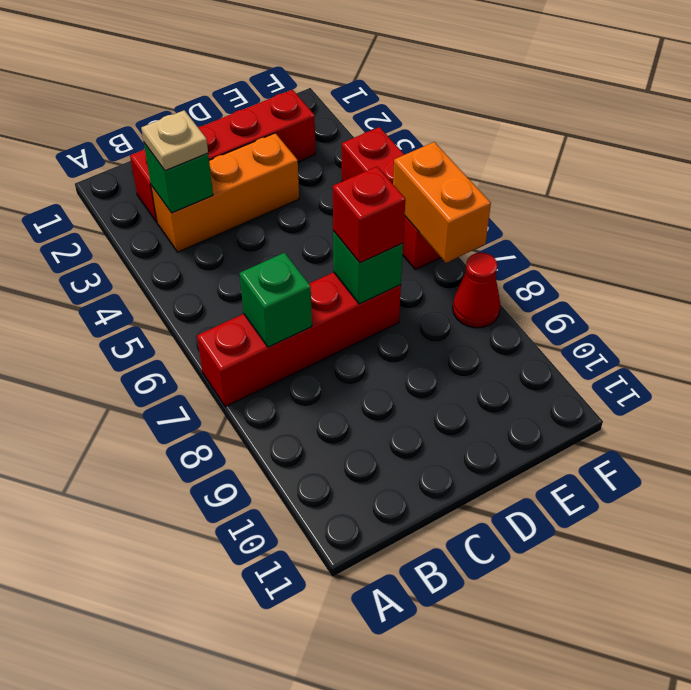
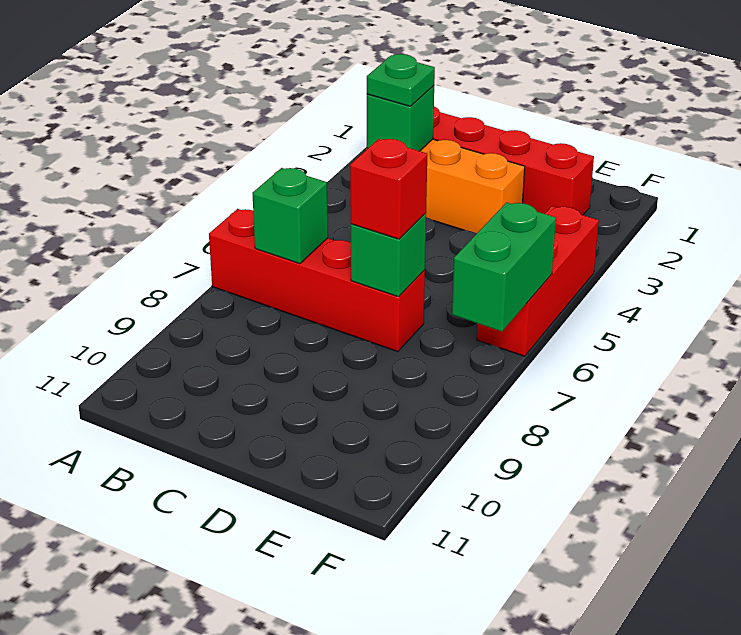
tan 1x1 plate [141,110,208,171] -> green 1x1 plate [367,54,435,106]
orange 1x2 brick [393,142,491,263] -> green 1x2 brick [452,202,556,331]
red 1x1 cone [453,253,501,328] -> none

